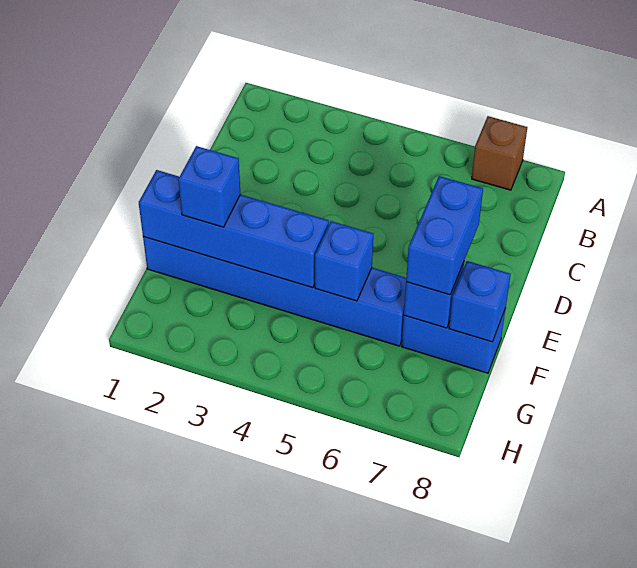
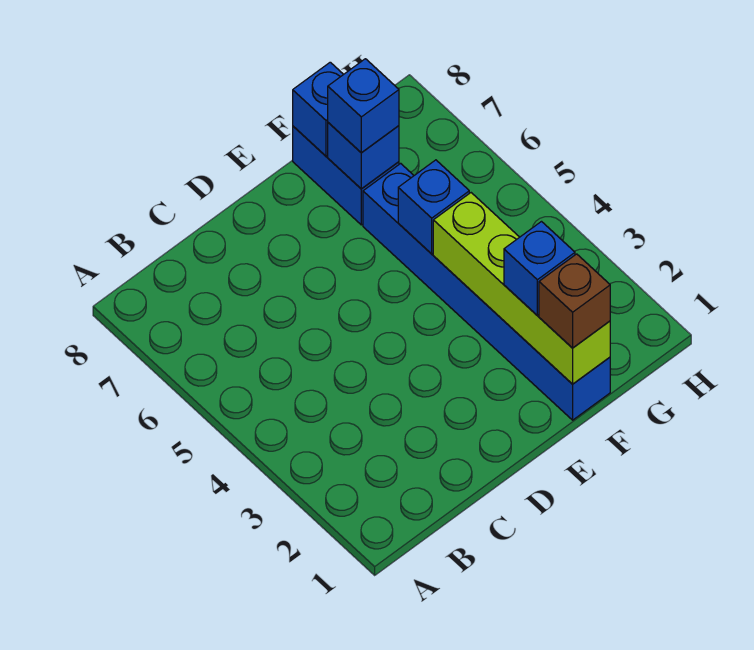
brown 1x1 brick [472,116,527,190] -> brown 1x1 brick moved to [539,254,610,348]
blue 1x2 brick [406,176,483,295] -> blue 1x1 brick [328,59,399,152]
blue 1x4 brick [139,170,329,288] -> lime 1x4 brick [433,193,610,384]

